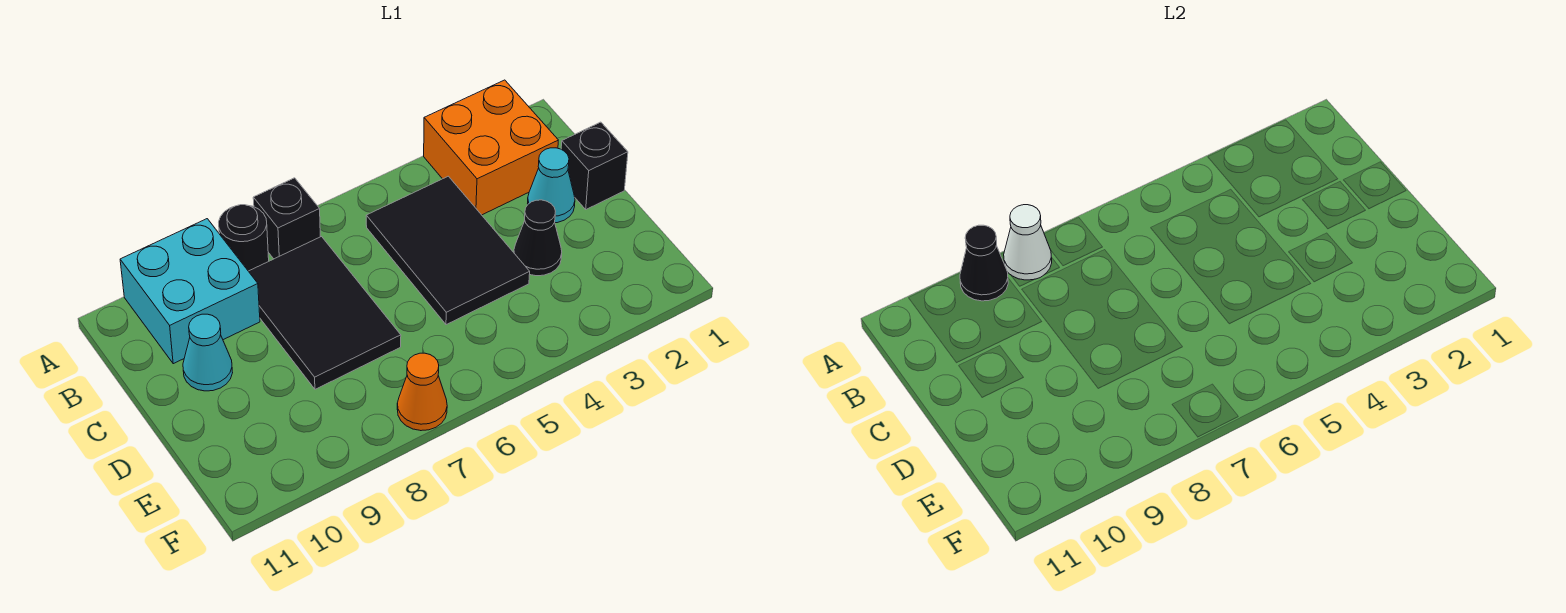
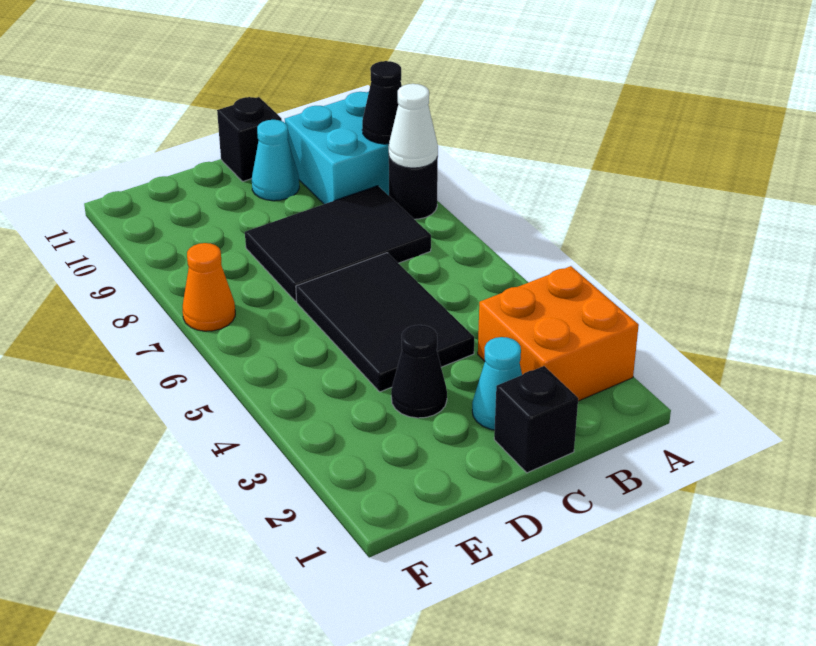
black 1x1 brick [253,178,320,259] -> black 1x1 brick moved to [217,97,282,181]
black 2x3 tile [366,176,530,325] -> black 2x3 tile turned to [296,253,474,392]

